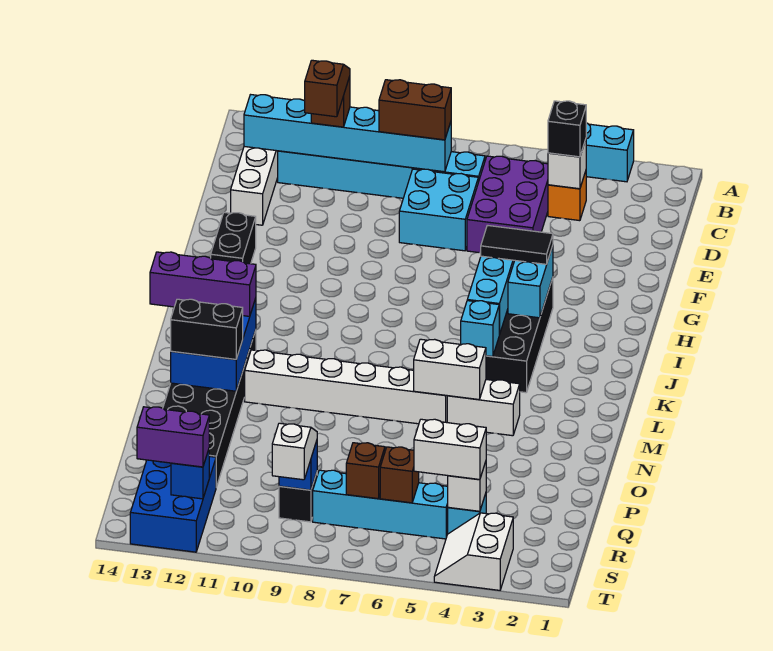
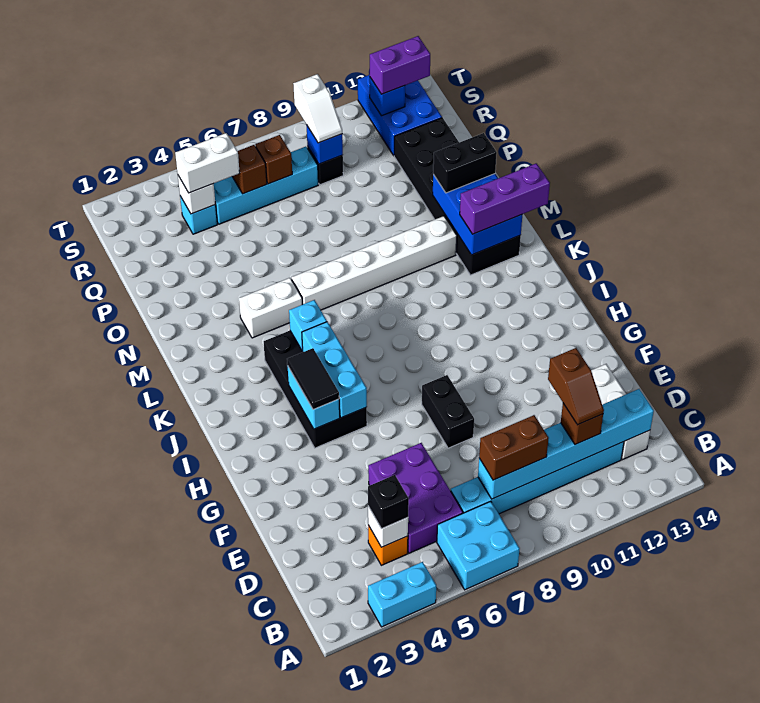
cyan 2x2 brick [399,169,478,251] -> cyan 2x2 brick moved to [437,501,520,590]
black 1x2 brick [211,212,256,264] -> black 1x2 brick moved to [422,375,474,448]
black 1x2 tile [481,225,553,264] -> black 1x2 tile turned to [287,348,339,410]
white 1x2 brick [414,339,486,400] -> none
white 2x2 slope [434,513,513,590] -> none

